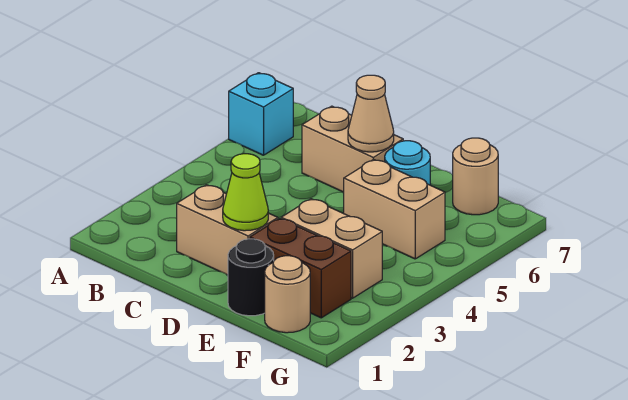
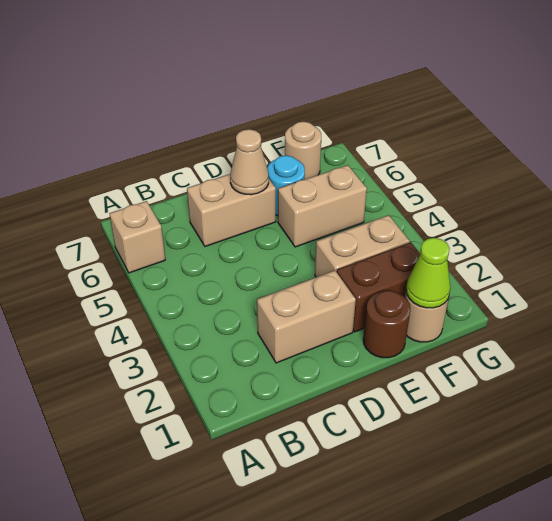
cyan 1x1 brick [229,73,293,155] -> tan 1x1 brick [109,201,165,273]
lime 1x1 cone [223,154,268,231] -> lime 1x1 cone moved to [406,238,451,308]
black 1x1 round brick [228,239,274,316] -> brown 1x1 round brick [363,291,410,358]

